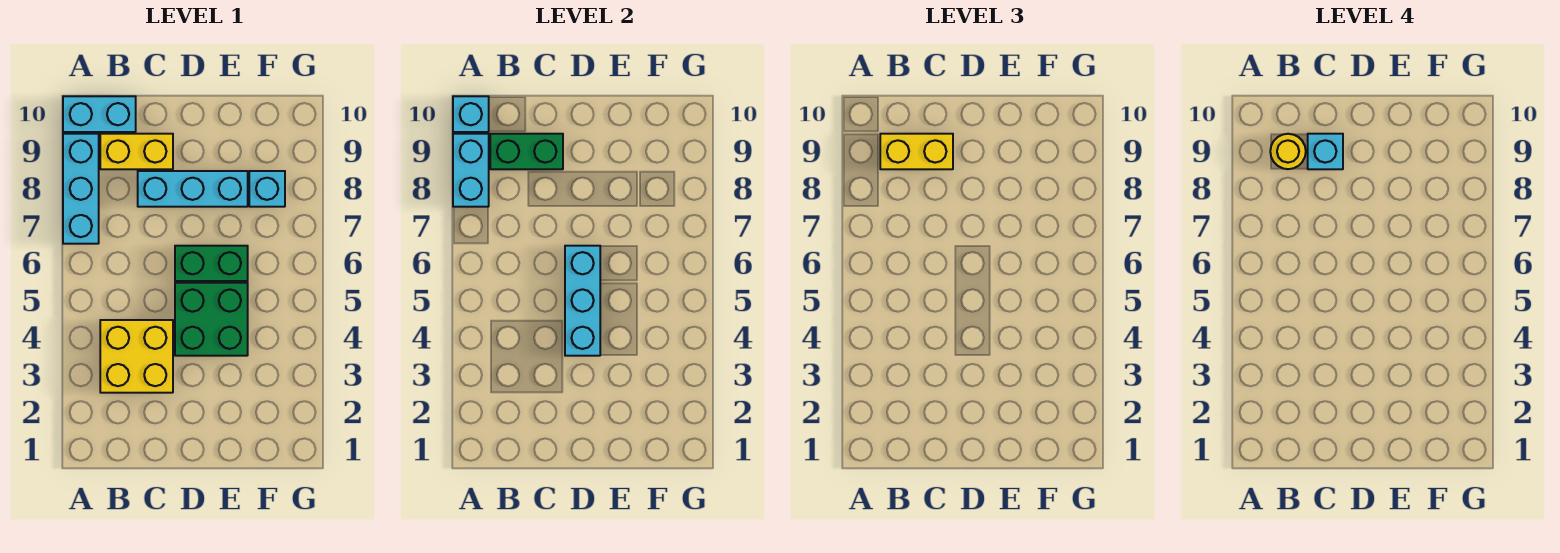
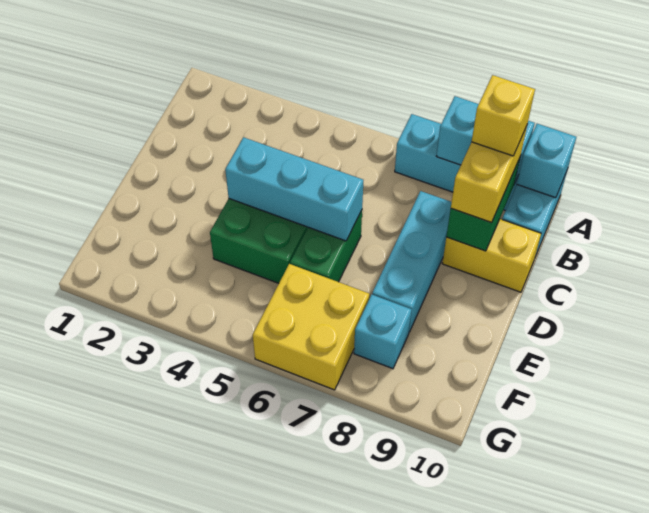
yellow 2x2 brick [100,320,173,393] -> yellow 2x2 brick moved to [253,264,369,390]
yellow 1x2 brick [100,134,173,169] -> yellow 1x2 brick turned to [442,219,541,292]
yellow 1x1 round brick [1270,134,1306,169] -> yellow 1x1 brick [472,75,535,156]
cyan 1x1 brick [1308,134,1343,169] -> none

